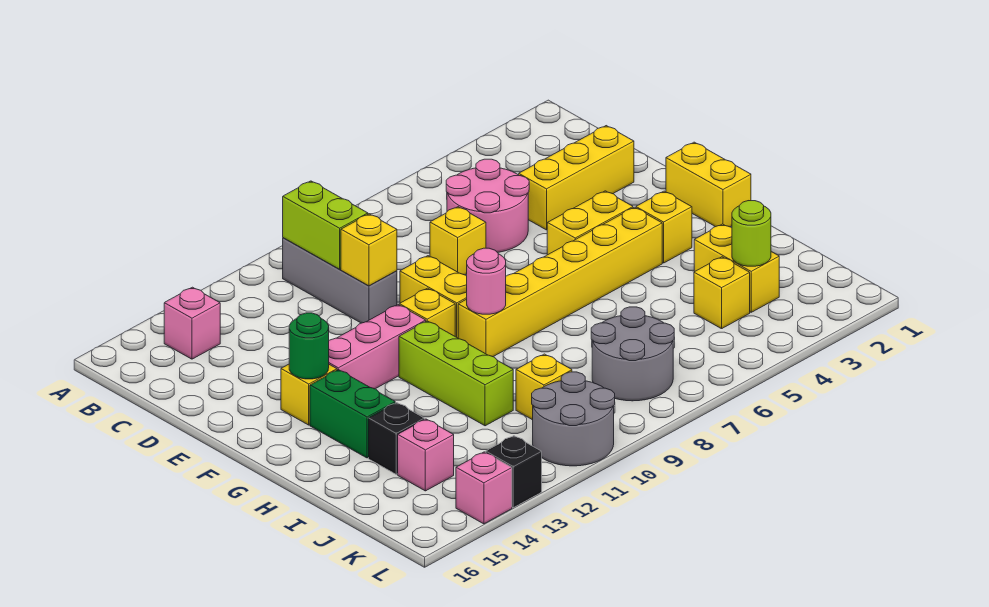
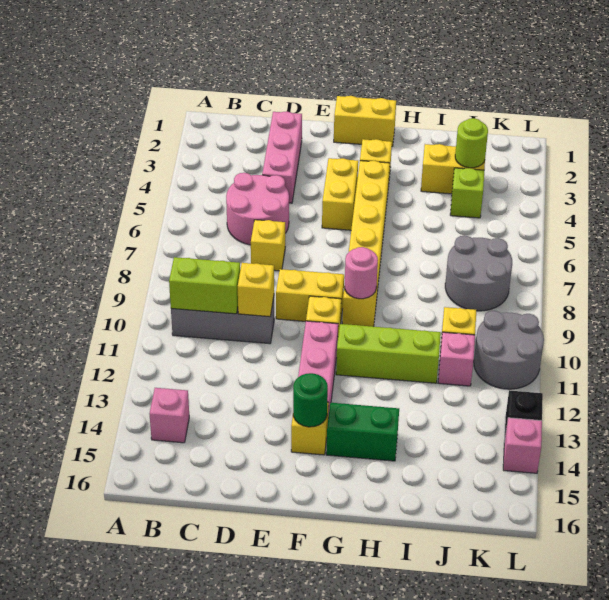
yellow 1x3 brick [519,126,634,230] -> pink 1x3 brick [262,111,302,203]
black 1x1 brick [369,403,424,474] -> none
yellow 1x1 brick [694,257,750,329] -> lime 1x1 brick [450,168,484,218]
pink 1x1 brick [398,419,454,491] -> pink 1x1 brick moved to [438,332,475,386]

